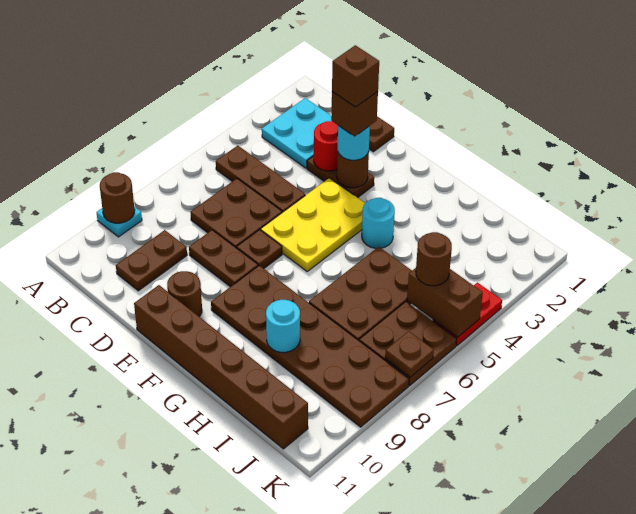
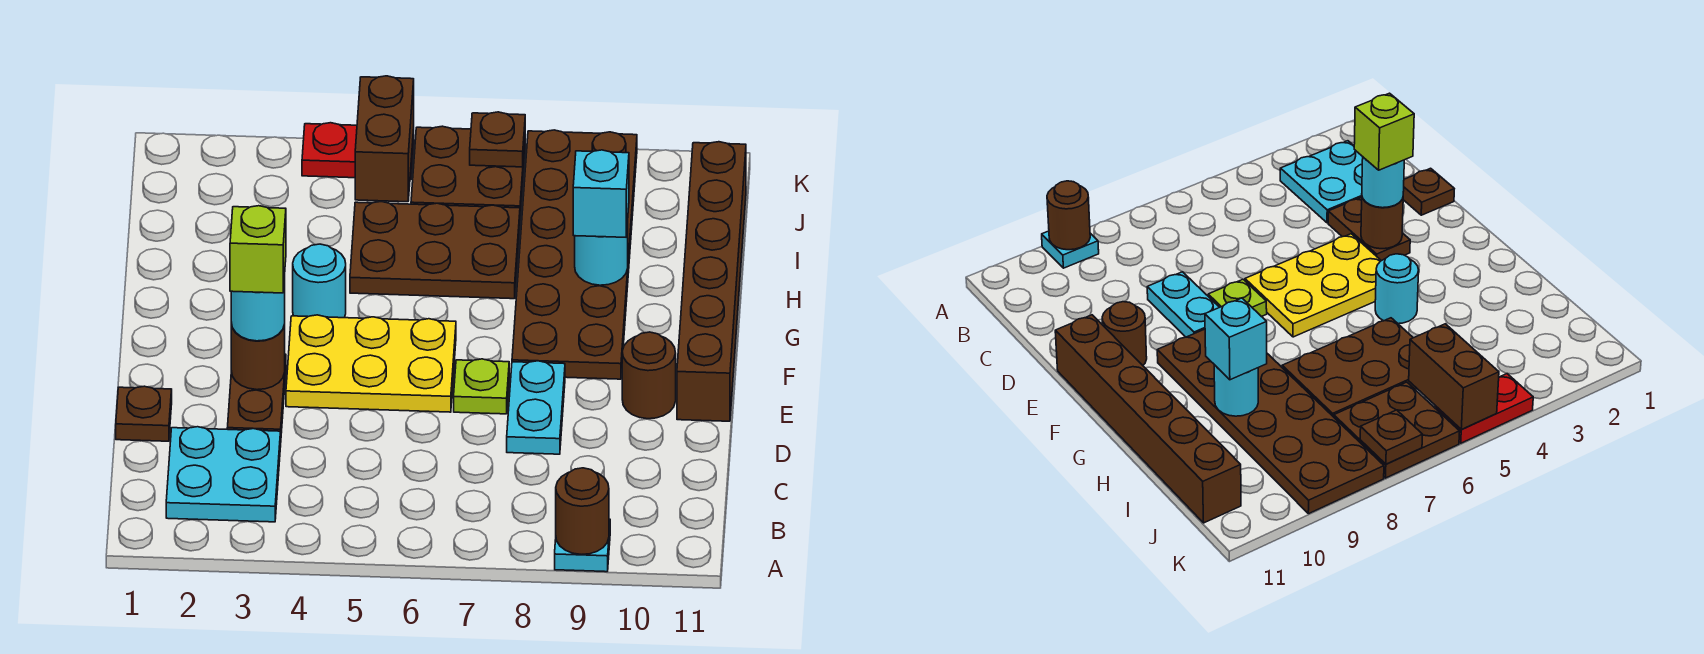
brown 1x3 plate [216,146,305,212] -> none
brown 2x2 plate [191,179,282,248] -> none
brown 1x2 plate [116,230,187,291] -> none
red 1x1 round brick [314,121,338,171] -> none
brown 1x2 plate [189,230,258,287] -> cyan 1x2 plate [507,361,565,454]
brown 1x1 brick [331,92,378,136] -> lime 1x1 brick [230,206,286,293]
brown 1x1 brick [332,45,379,107] -> none
brown 1x1 plate [237,230,282,269] -> lime 1x1 plate [454,359,509,414]
none -> cyan 1x1 brick [573,150,629,237]
brown 1x1 round brick [416,232,452,286] -> none

